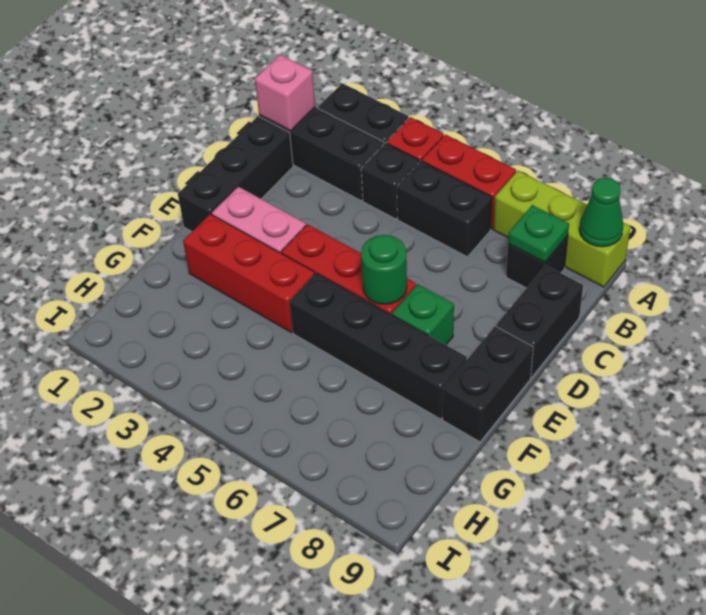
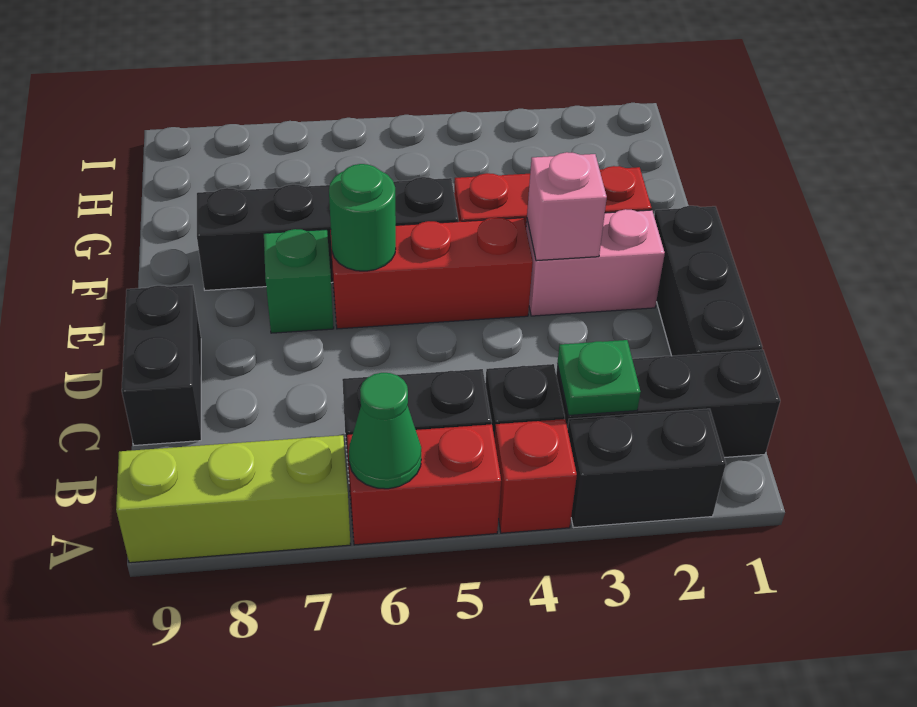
green 1x1 cone [579,178,623,247] -> green 1x1 cone moved to [349,373,421,489]
pink 1x1 brick [255,55,315,131] -> pink 1x1 brick moved to [527,152,607,261]
black 1x1 brick [506,236,568,288] -> none
green 1x1 plate [508,205,569,263] -> green 1x1 plate moved to [557,340,641,416]
black 1x2 brick [443,326,533,442] -> none

